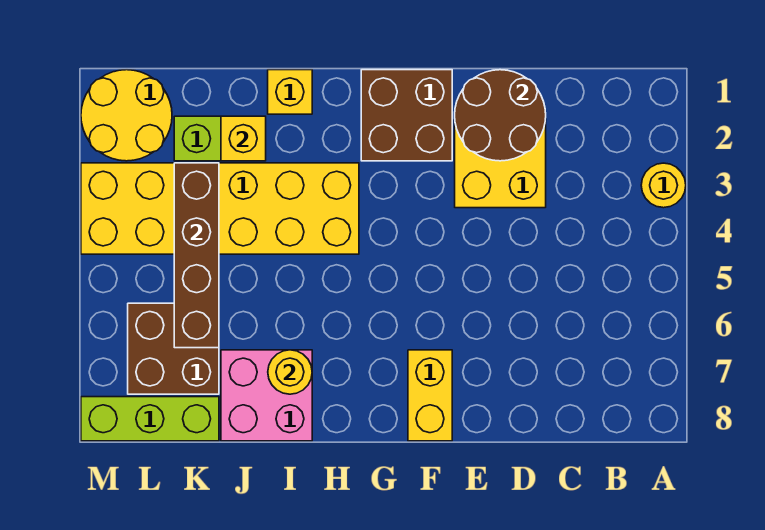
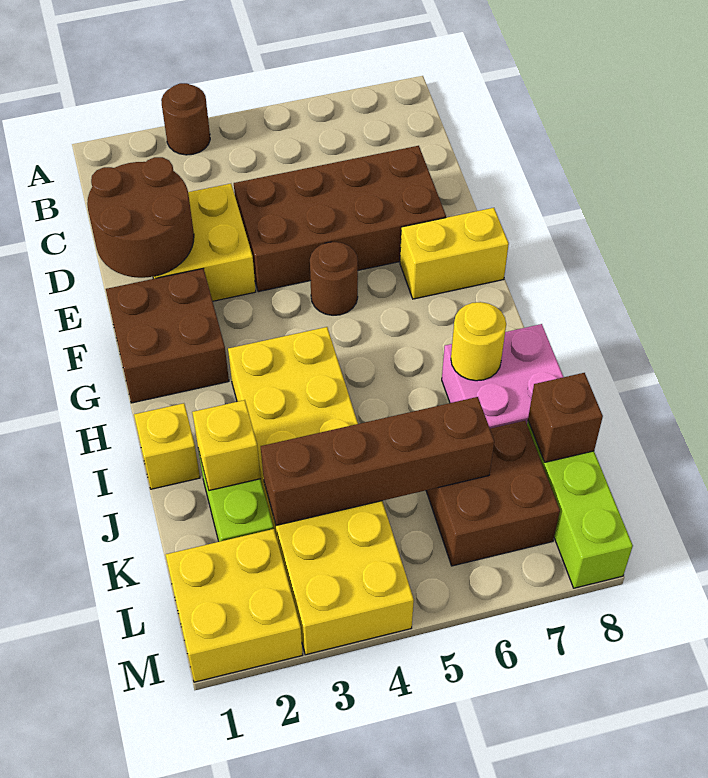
yellow 1x1 round brick [641,163,686,208] -> brown 1x1 round brick [161,83,210,155]
none -> brown 2x4 brick [234,146,446,292]
none -> brown 1x1 round brick [310,242,358,315]
none -> brown 1x1 brick [528,373,603,462]
yellow 2x2 round brick [81,70,172,161] -> yellow 2x2 brick [166,529,303,682]

